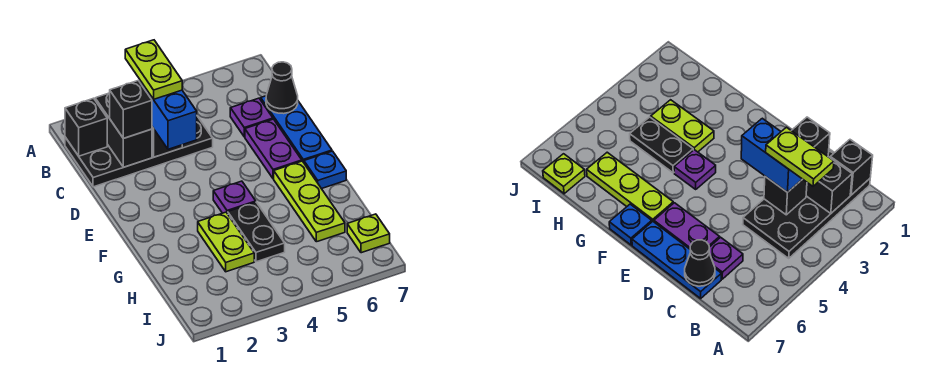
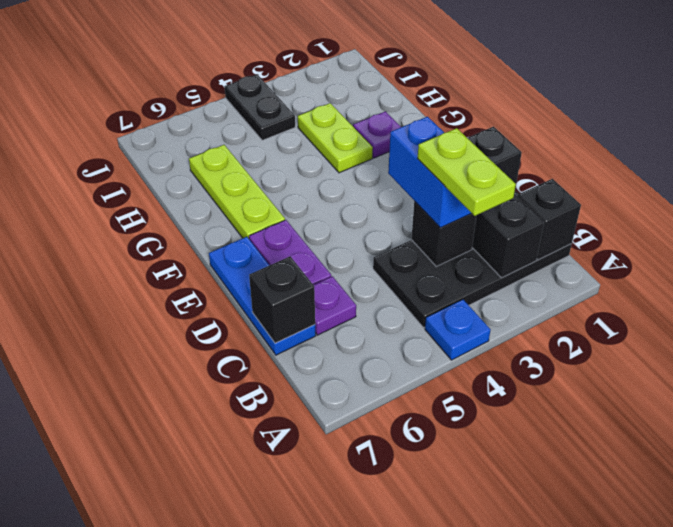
black 1x1 cone [266,62,298,114] -> black 1x1 brick [249,256,315,343]
purple 1x1 plate [213,181,256,214] -> purple 1x1 plate moved to [353,111,401,158]
blue 1x1 plate [304,151,346,189] -> blue 1x1 plate moved to [425,300,490,360]
black 1x2 plate [228,202,285,262] -> black 1x2 plate moved to [224,74,295,140]
lime 1x1 plate [347,214,390,253] -> none

